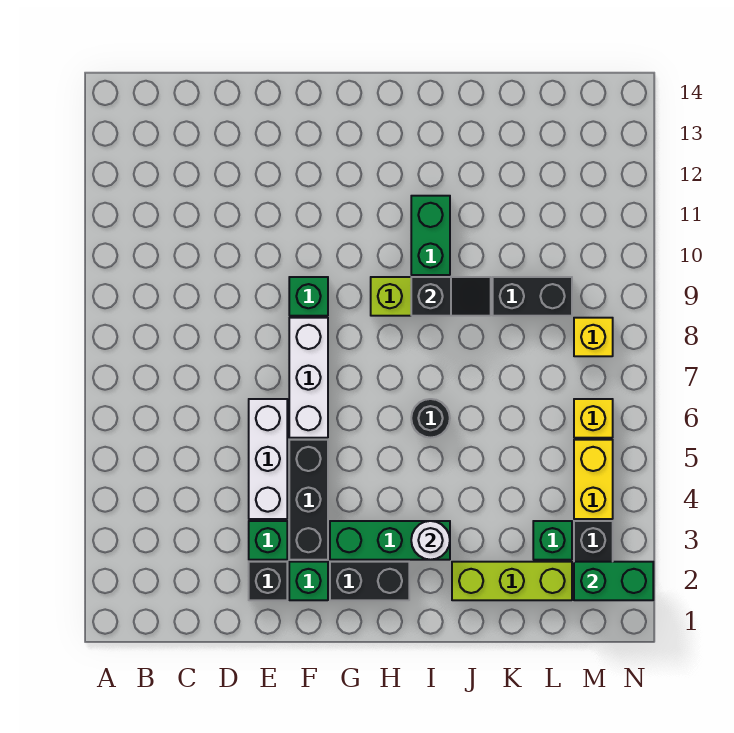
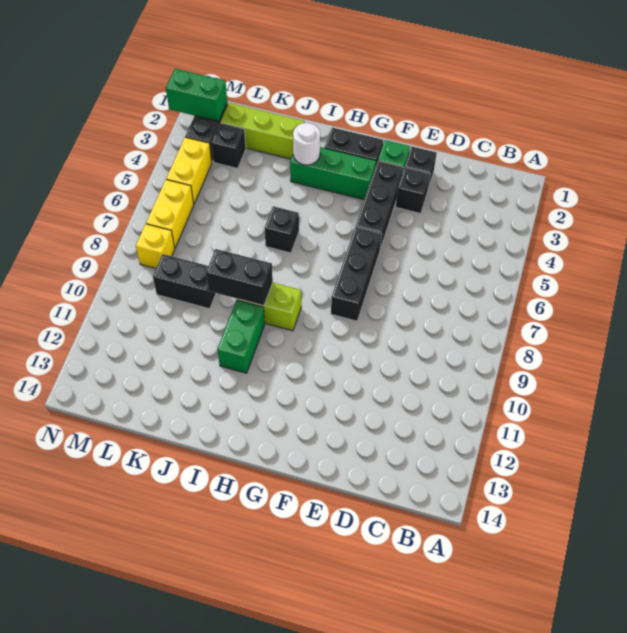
green 1x1 brick [249,521,287,560] -> black 1x1 brick [396,167,430,214]
white 1x3 brick [249,399,287,519] -> none
white 1x3 brick [289,318,328,438] -> black 1x3 brick [331,227,382,321]
green 1x1 brick [289,277,328,316] -> none
black 1x1 round brick [411,399,450,438] -> black 1x1 brick [265,206,299,253]
black 1x2 slope [411,277,491,316] -> black 1x2 brick [206,249,273,306]
green 1x1 brick [533,521,572,560] -> black 1x1 brick [211,123,246,168]
yellow 1x1 brick [574,399,613,438] -> yellow 1x2 brick [146,180,194,248]

